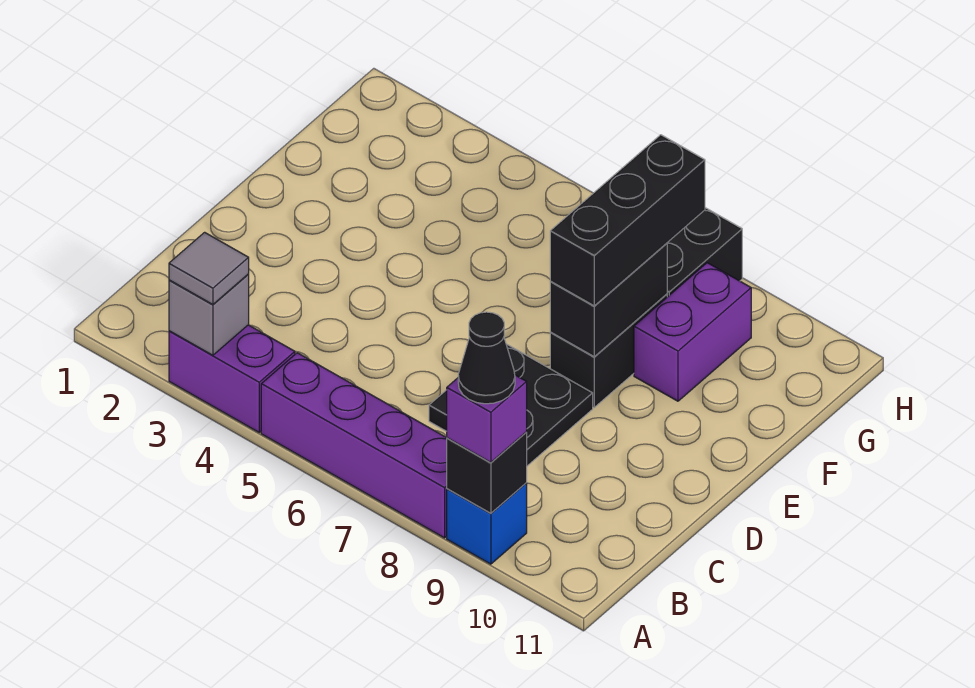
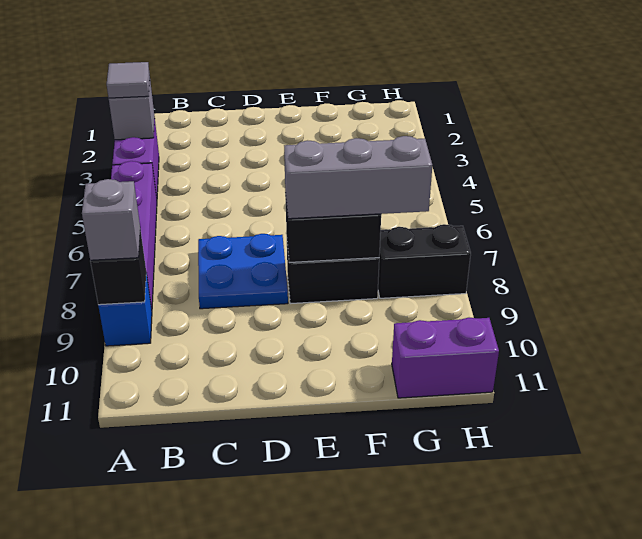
purple 1x1 brick [447,375,527,463] -> grey 1x1 brick [82,179,140,260]
black 1x1 cone [458,312,515,404] -> none
black 2x2 plate [429,344,593,466] -> blue 2x2 plate [198,234,288,309]
black 1x3 brick [550,135,705,306] -> grey 1x3 brick [284,136,432,219]
purple 1x2 brick [634,263,751,401] -> purple 1x2 brick moved to [392,318,499,398]

